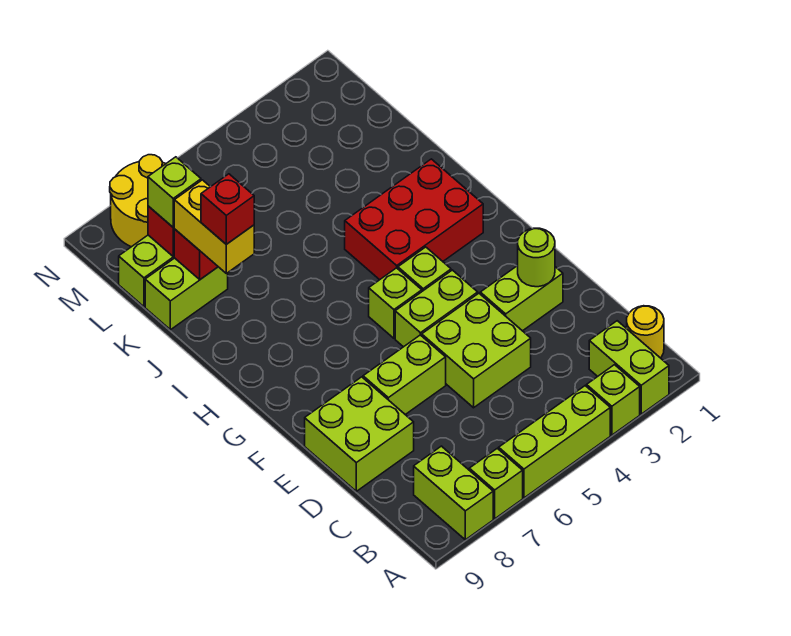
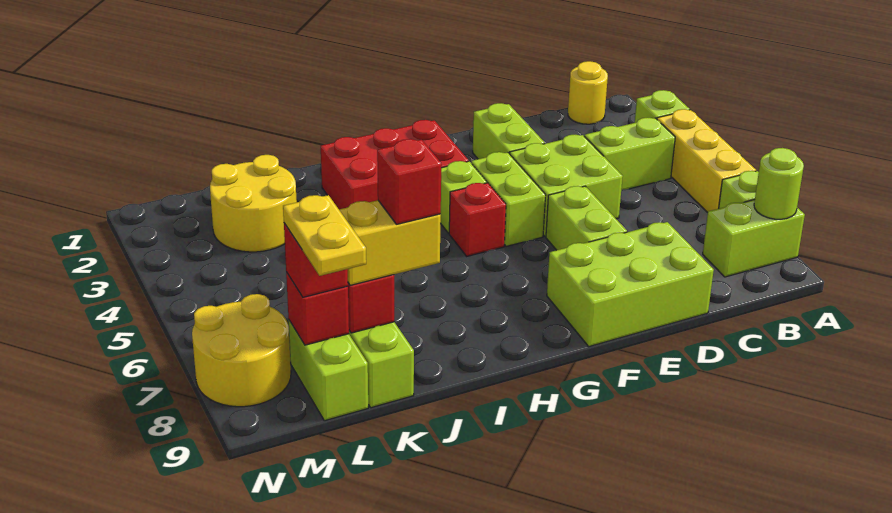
lime 1x2 brick [589,321,669,414] -> lime 1x2 brick moved to [584,118,675,190]
lime 1x3 brick [499,386,610,498] -> yellow 1x3 brick [657,109,756,213]
lime 2x2 brick [305,377,414,491] -> lime 2x3 brick [547,222,714,347]
lime 1x1 round brick [518,228,555,287] -> lime 1x1 round brick moved to [754,148,804,219]
lime 1x1 brick [369,268,422,338] -> red 1x1 brick [449,183,506,256]
red 2x3 brick [345,159,483,280] -> red 2x3 brick turned to [321,120,469,209]
none -> yellow 2x2 round brick [210,155,297,252]
lime 1x1 brick [148,157,201,227] -> red 1x1 brick [284,223,348,297]
none -> yellow 1x2 plate [283,195,366,276]

